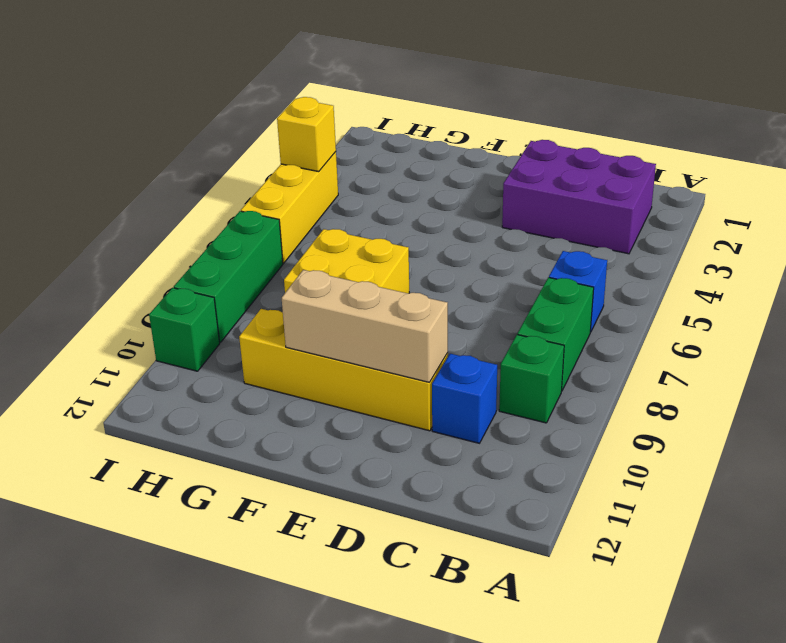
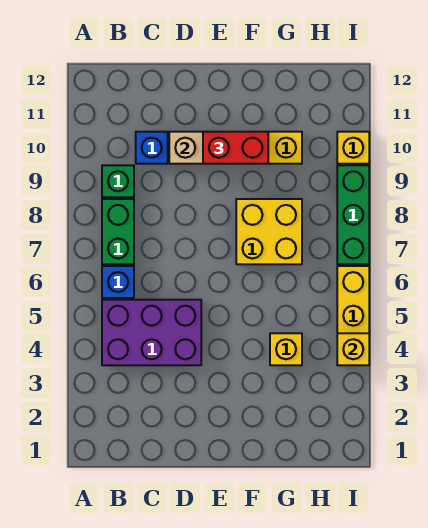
purple 2x3 brick [502,140,656,254] -> purple 2x3 brick moved to [102,300,201,365]
none -> red 1x2 brick [203,132,268,164]
none -> yellow 1x1 brick [270,333,302,365]
green 1x1 brick [149,288,220,371] -> yellow 1x1 brick [337,132,369,164]

